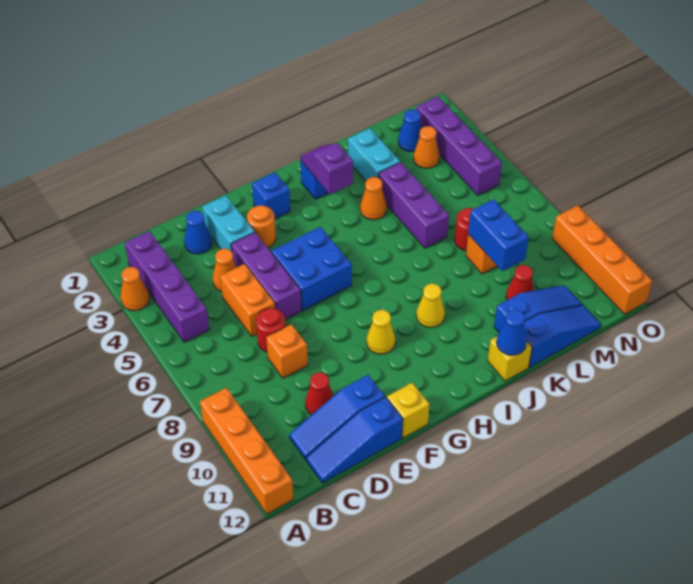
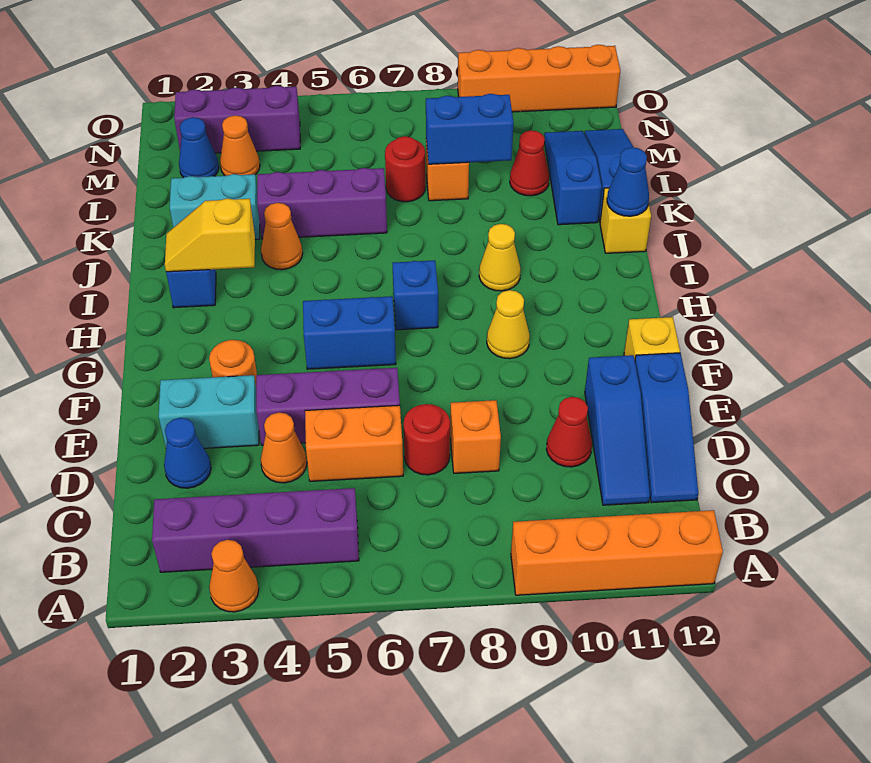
blue 2x2 brick [272,227,352,310] -> blue 1x2 brick [303,296,396,369]
blue 1x1 brick [252,172,290,219] -> blue 1x1 brick moved to [393,260,438,330]
purple 1x2 slope [300,143,353,194] -> yellow 1x2 slope [165,199,255,272]
purple 1x4 brick [416,96,502,195] -> purple 1x3 brick [174,86,300,153]

